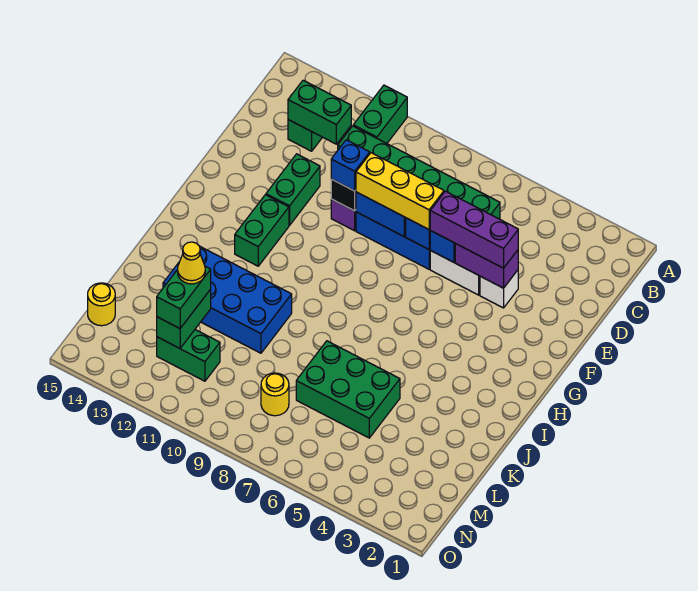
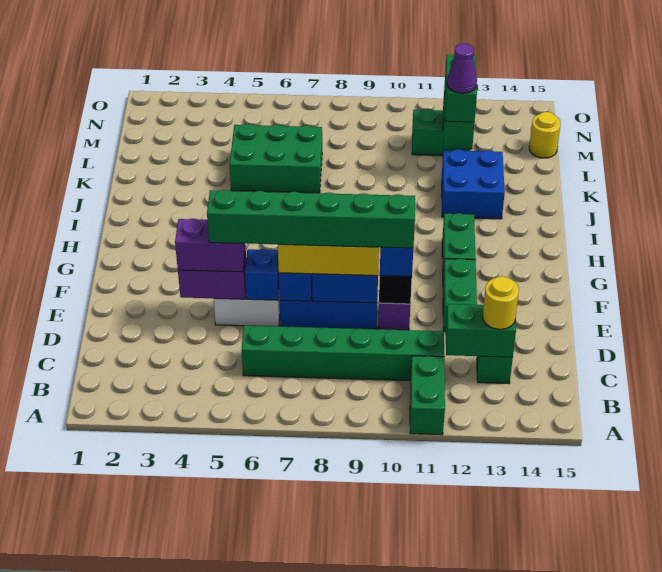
white 1x1 brick [480,270,518,308] -> none
purple 1x3 brick [430,191,518,268] -> purple 1x2 brick [175,219,246,272]
none -> green 1x6 brick [207,190,415,248]
blue 2x4 brick [163,246,292,353] -> blue 2x2 brick [442,149,505,219]
yellow 1x1 cone [178,242,205,284] -> purple 1x1 cone [447,43,477,93]
yellow 1x1 round brick [261,373,289,416] -> yellow 1x1 round brick moved to [483,276,519,329]

